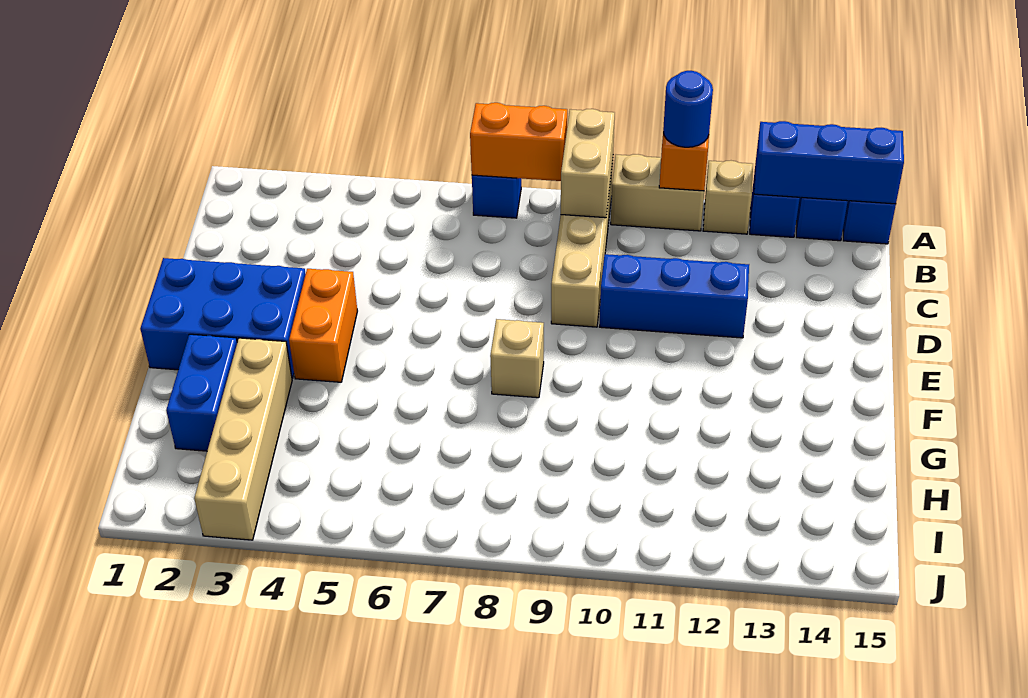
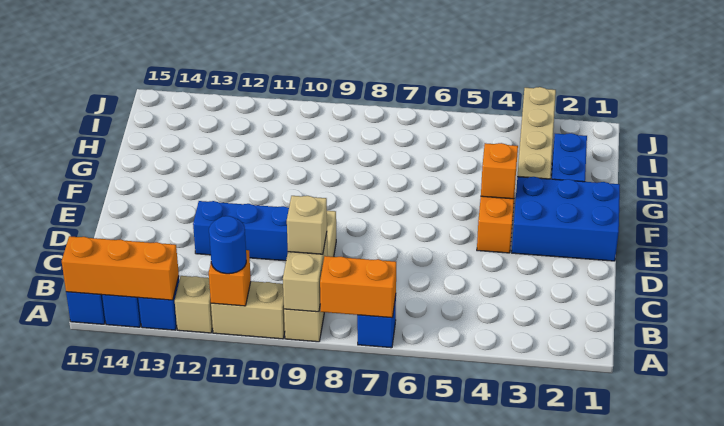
blue 1x3 brick [754,121,904,204] -> orange 1x3 brick [62,236,179,300]
none -> orange 1x1 brick [481,143,518,199]
tan 1x1 brick [490,319,544,398] -> tan 1x1 brick moved to [287,196,327,254]

